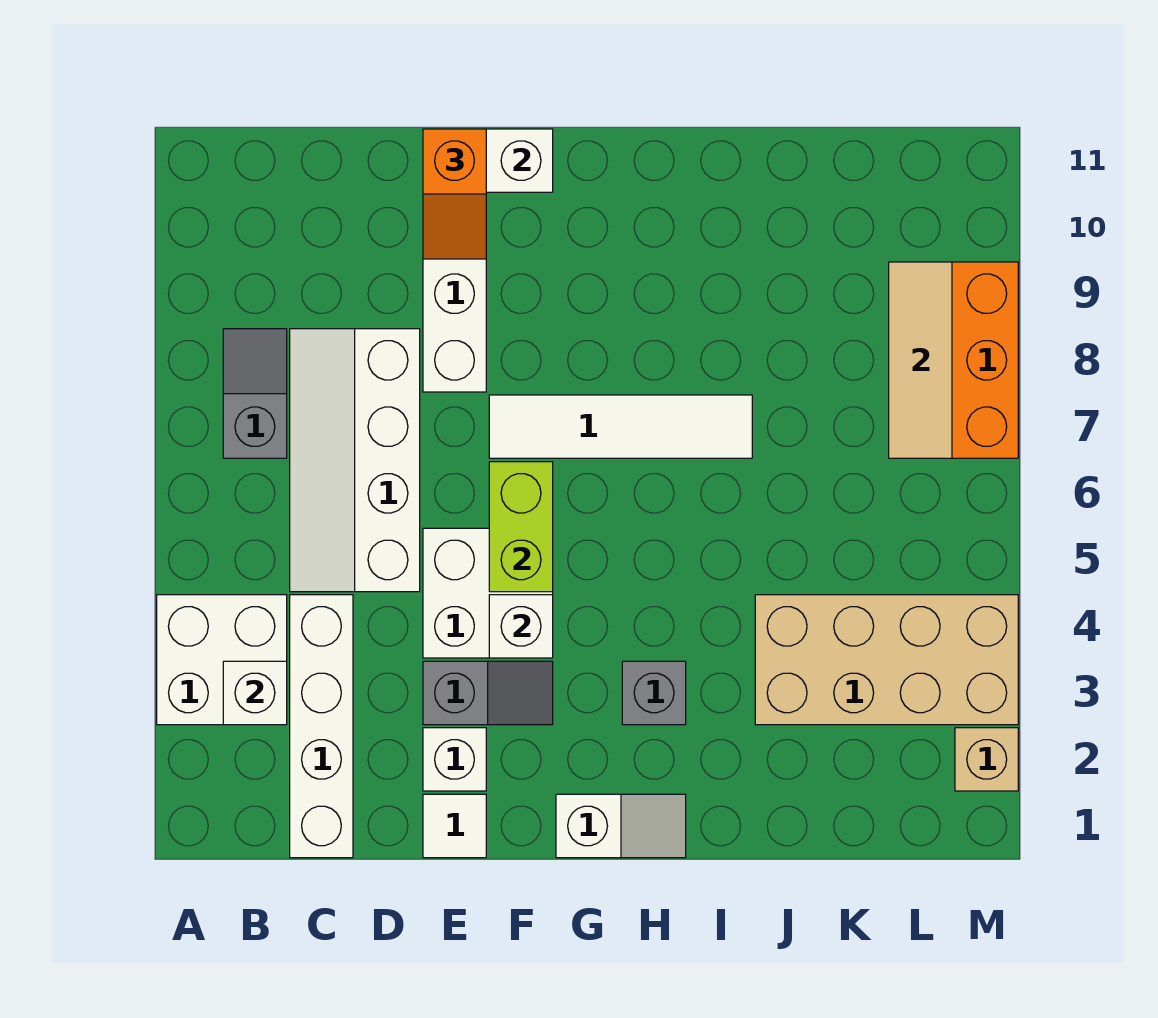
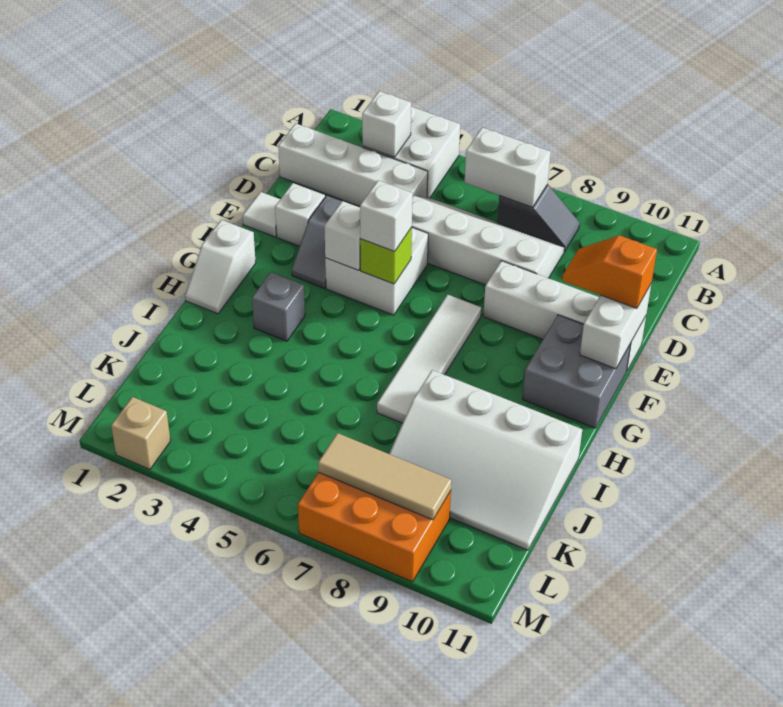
none -> white 1x2 brick [465,127,551,207]
lime 1x2 brick [489,462,553,592] -> lime 1x1 brick [360,227,412,284]
none -> white 1x1 brick [360,180,413,252]
none -> grey 2x2 brick [523,315,631,428]
none -> white 3x4 slope [389,370,582,550]
tan 2x4 brick [755,595,1018,725] -> none

